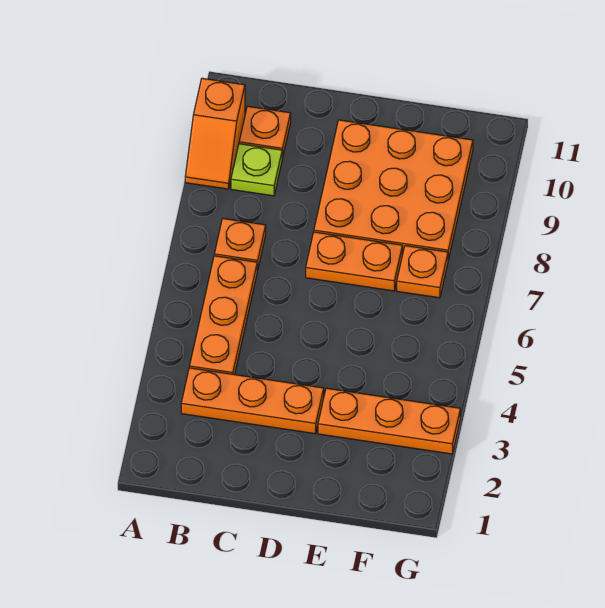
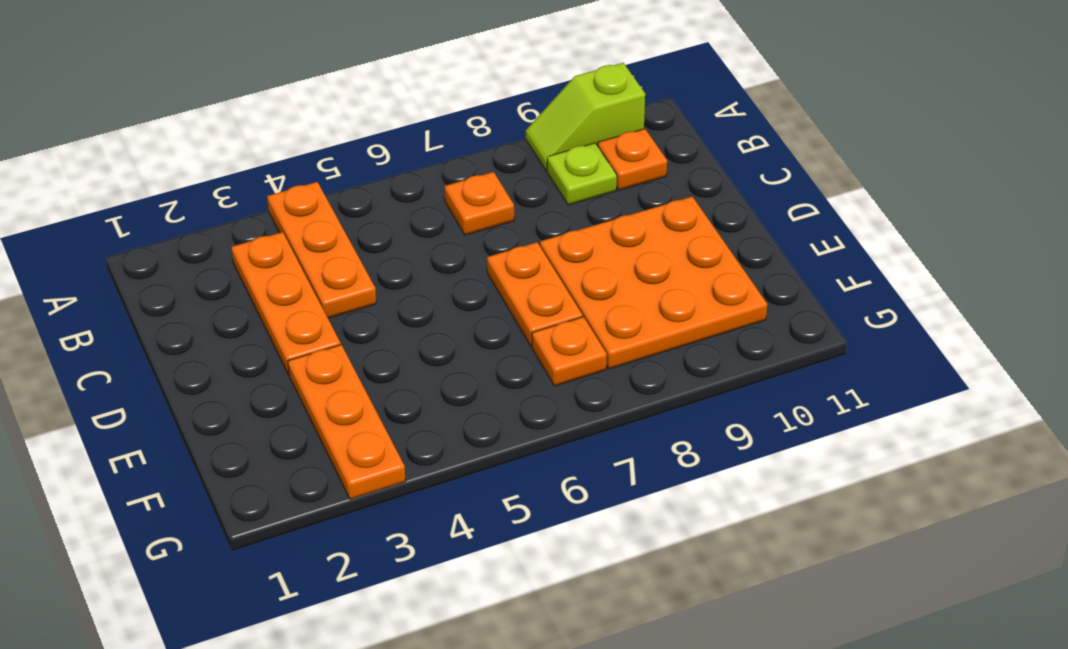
orange 1x2 slope [185,78,245,189] -> lime 1x2 slope [526,63,645,171]
orange 1x3 plate [189,256,257,375] -> orange 1x3 plate turned to [267,182,376,318]

